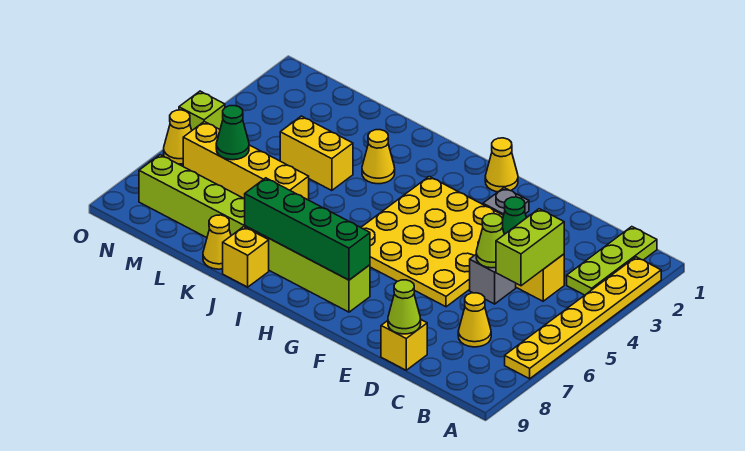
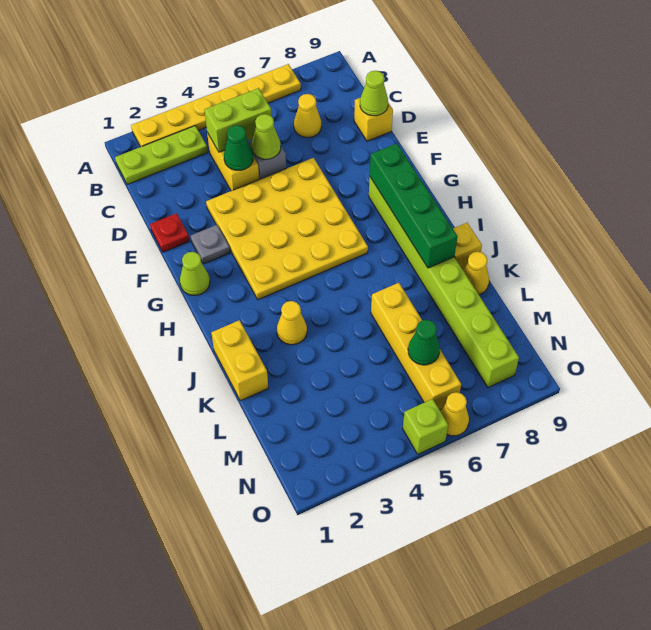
none -> red 1x1 plate [150,213,189,252]
yellow 1x1 cone [485,138,518,192] -> lime 1x1 cone [180,252,210,295]
yellow 1x2 brick [280,116,353,191] -> yellow 1x2 brick moved to [211,320,268,401]

